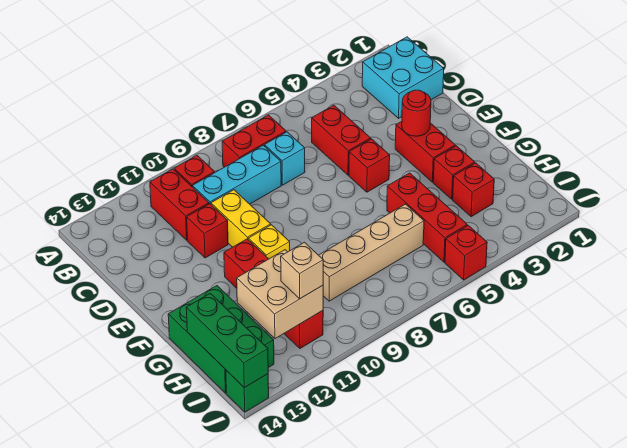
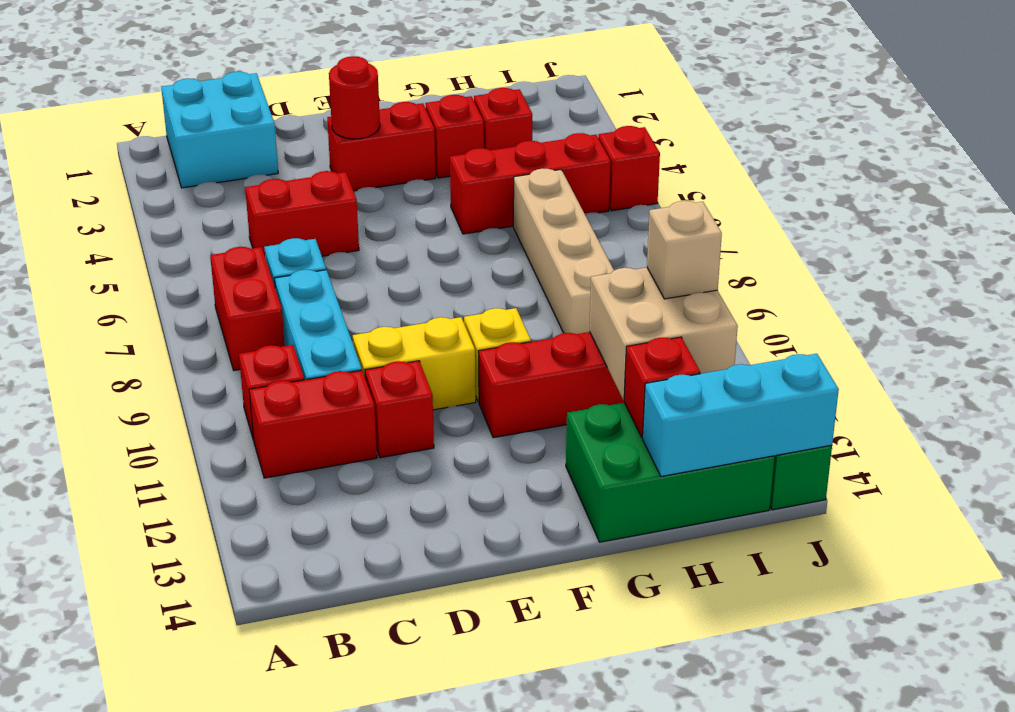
red 1x1 brick [349,139,390,192] -> red 1x1 brick moved to [624,337,700,438]
green 1x3 brick [186,293,268,388] -> cyan 1x3 brick [643,354,839,476]

